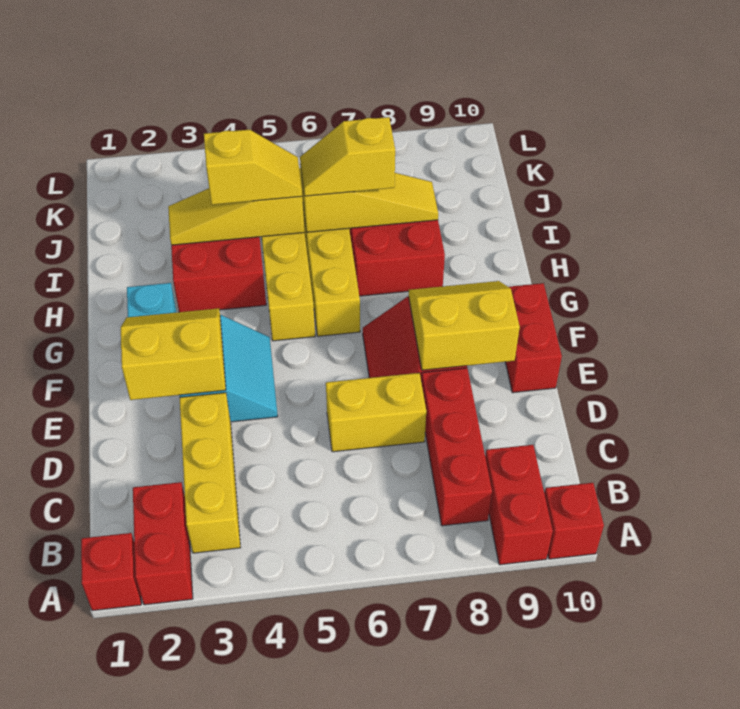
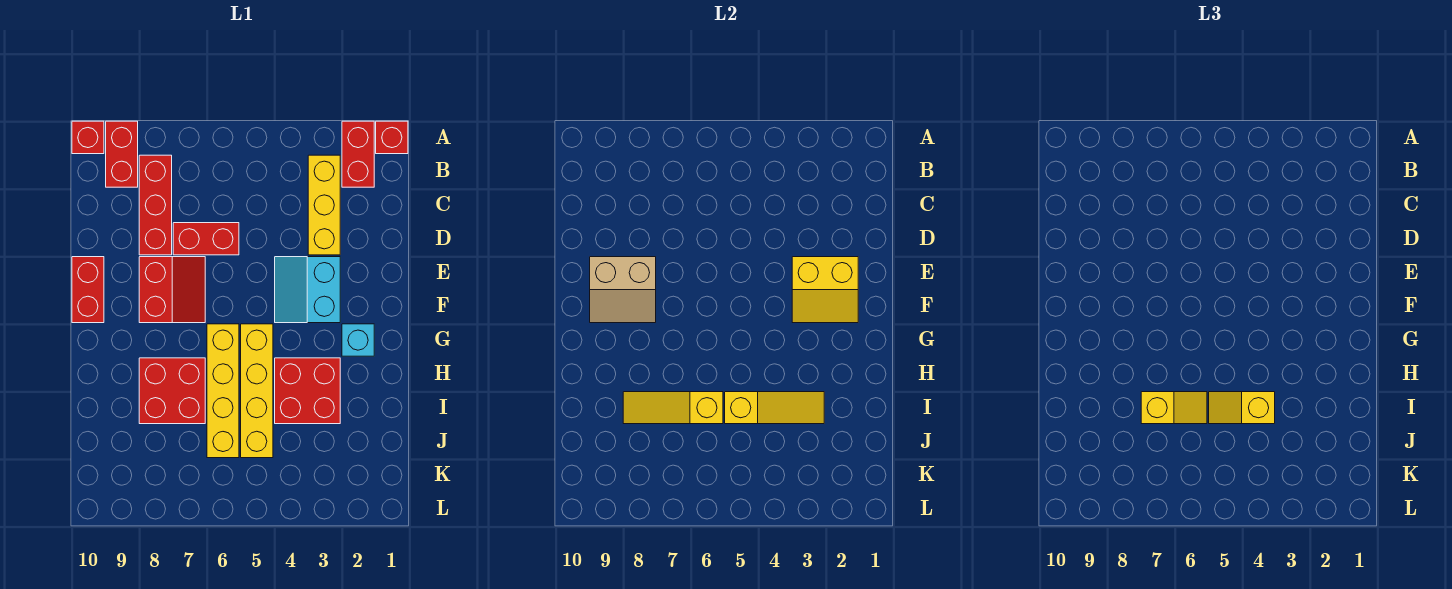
yellow 1x2 brick [326,373,426,452] -> red 1x2 brick [173,223,239,255]
yellow 2x2 slope [409,281,520,370] -> tan 2x2 slope [590,257,656,323]

